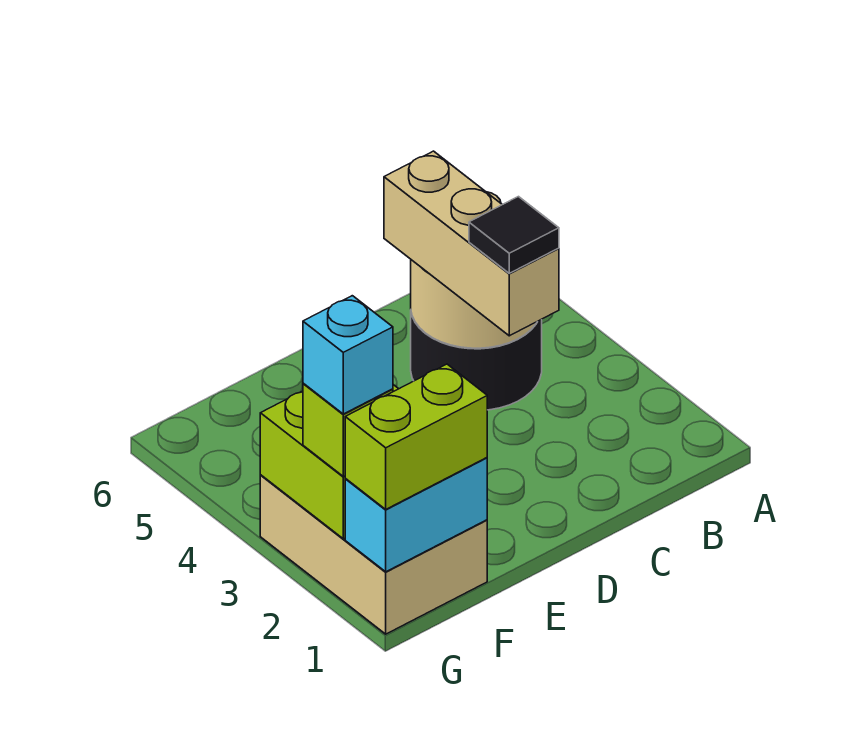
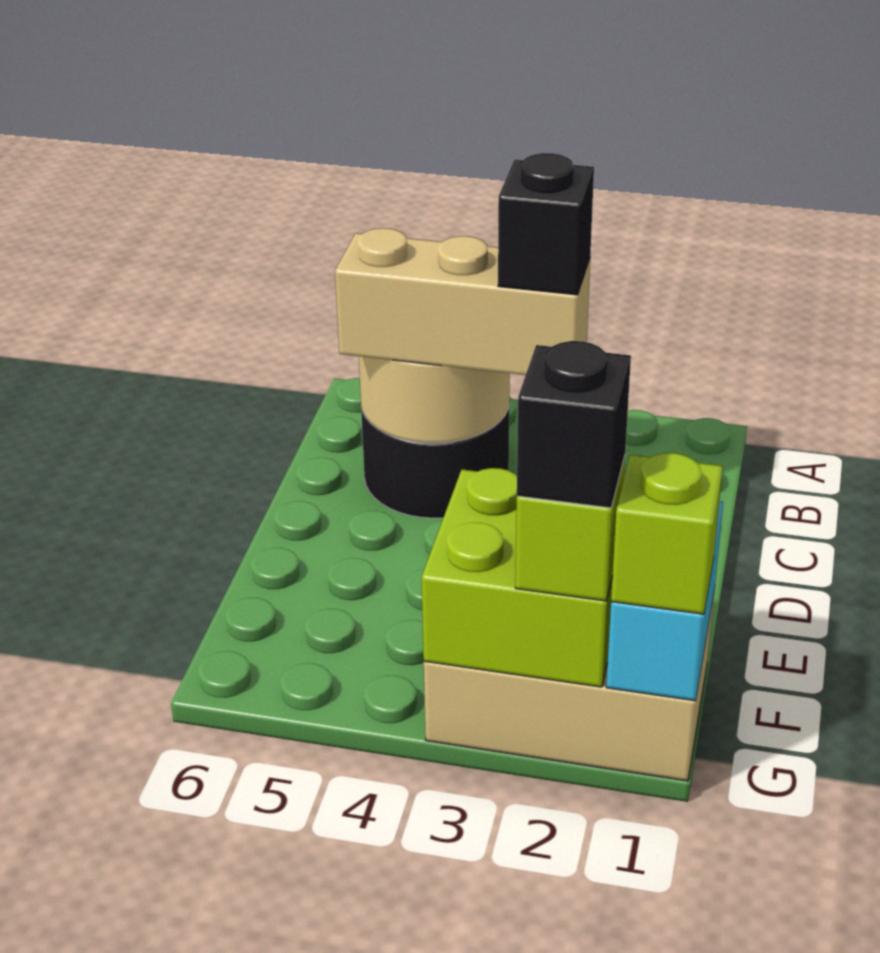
black 1x1 tile [469,197,559,273] -> black 1x1 brick [498,153,594,295]
lime 1x2 brick [345,364,487,509] -> lime 1x1 brick [611,453,723,614]
cyan 1x1 brick [303,296,393,414] -> black 1x1 brick [517,341,631,508]

